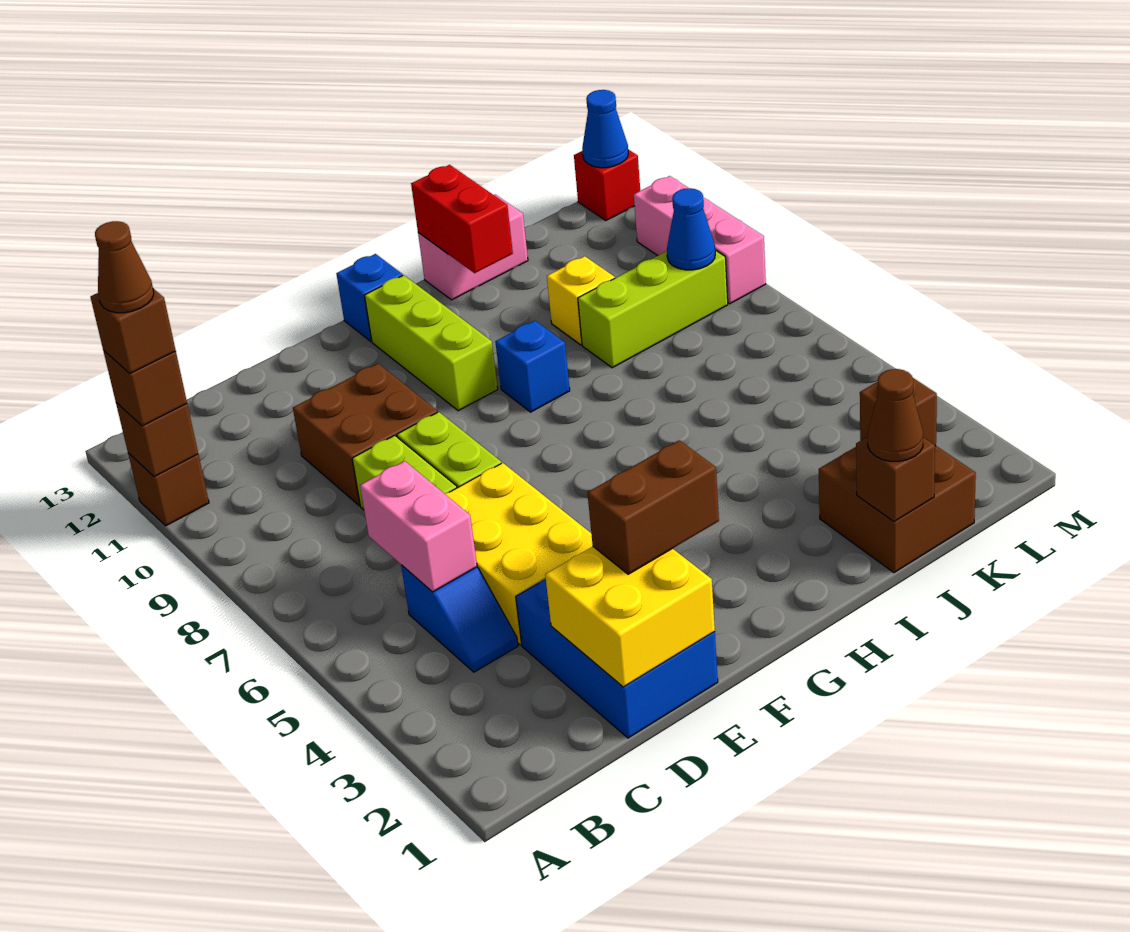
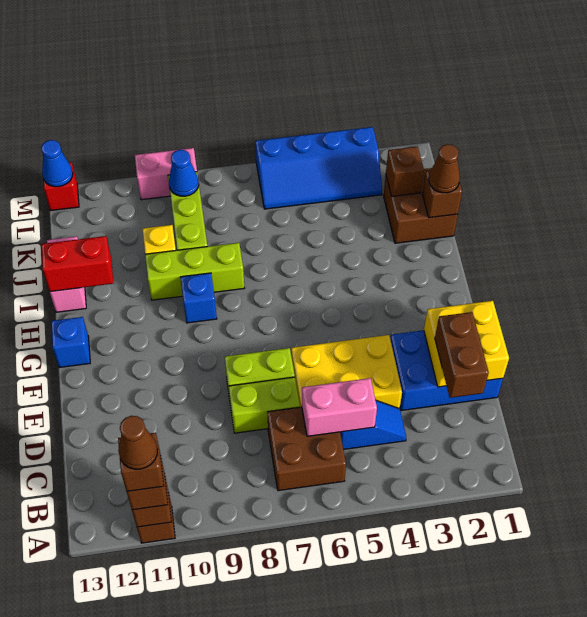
brown 2x2 brick [293,364,437,506] -> brown 2x2 brick moved to [267,407,346,491]
brown 1x2 brick [587,440,719,574] -> brown 1x2 brick moved to [435,312,489,398]
lime 1x3 brick [365,275,498,411] -> lime 1x3 brick moved to [145,243,244,300]
none -> blue 2x4 slope [256,127,382,209]
pink 1x3 brick [634,176,766,304] -> pink 1x2 brick [135,148,197,200]

